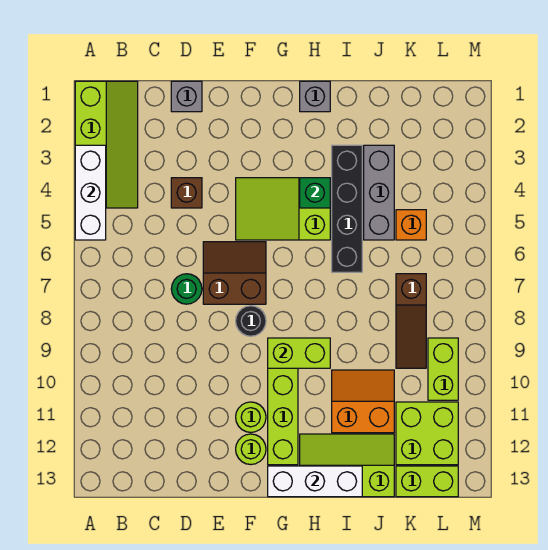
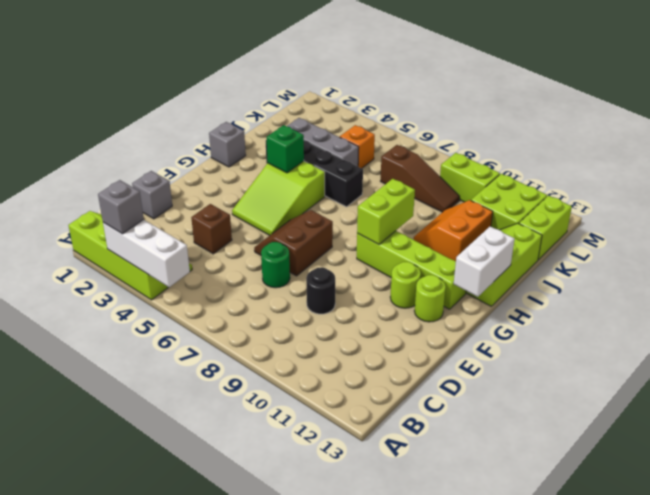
none -> grey 1x1 brick [98,180,144,234]
black 1x1 round brick [236,306,266,336] -> black 1x1 round brick moved to [306,267,335,314]
white 1x3 brick [268,466,362,497] -> white 1x2 brick [454,227,515,297]

